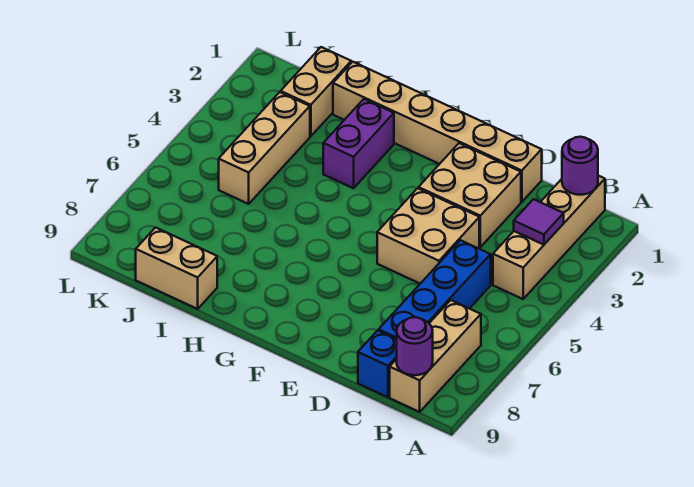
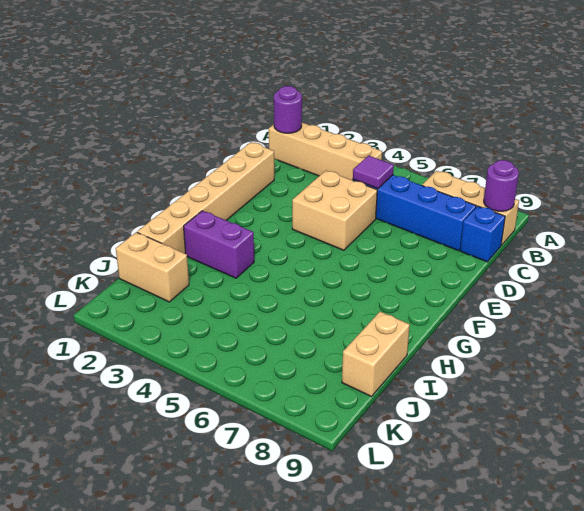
purple 1x1 tile [514,199,564,245] -> purple 1x1 tile moved to [353,156,394,189]
tan 2x2 brick [419,143,521,247] -> none
tan 1x3 brick [219,92,310,204] -> none

